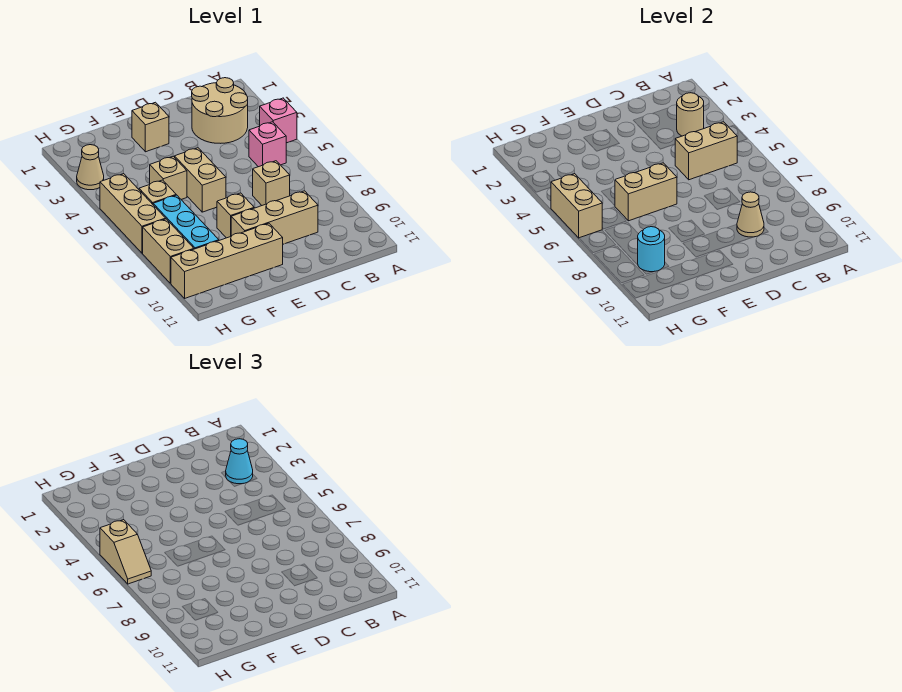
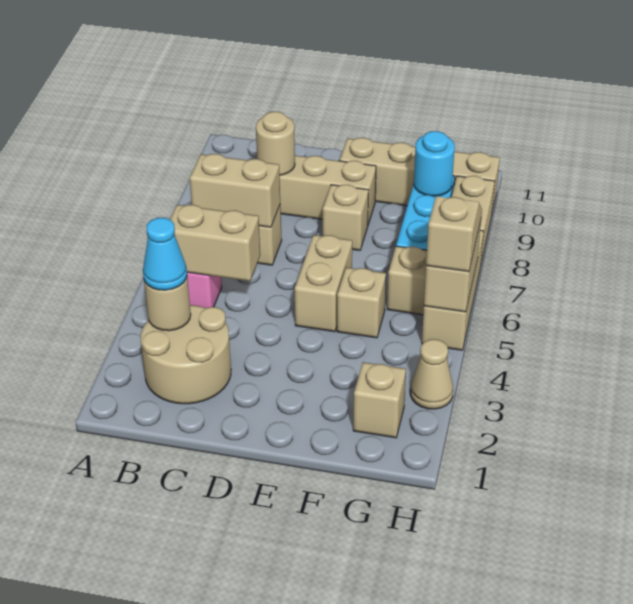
pink 1x1 brick [260,98,297,143] -> none
tan 1x1 cone [737,192,764,237] -> tan 1x1 round brick [256,112,295,175]
tan 1x1 brick [132,102,169,152] -> tan 1x1 brick moved to [353,362,406,438]
tan 1x2 brick [615,163,677,221] -> tan 1x2 brick moved to [190,154,280,227]

